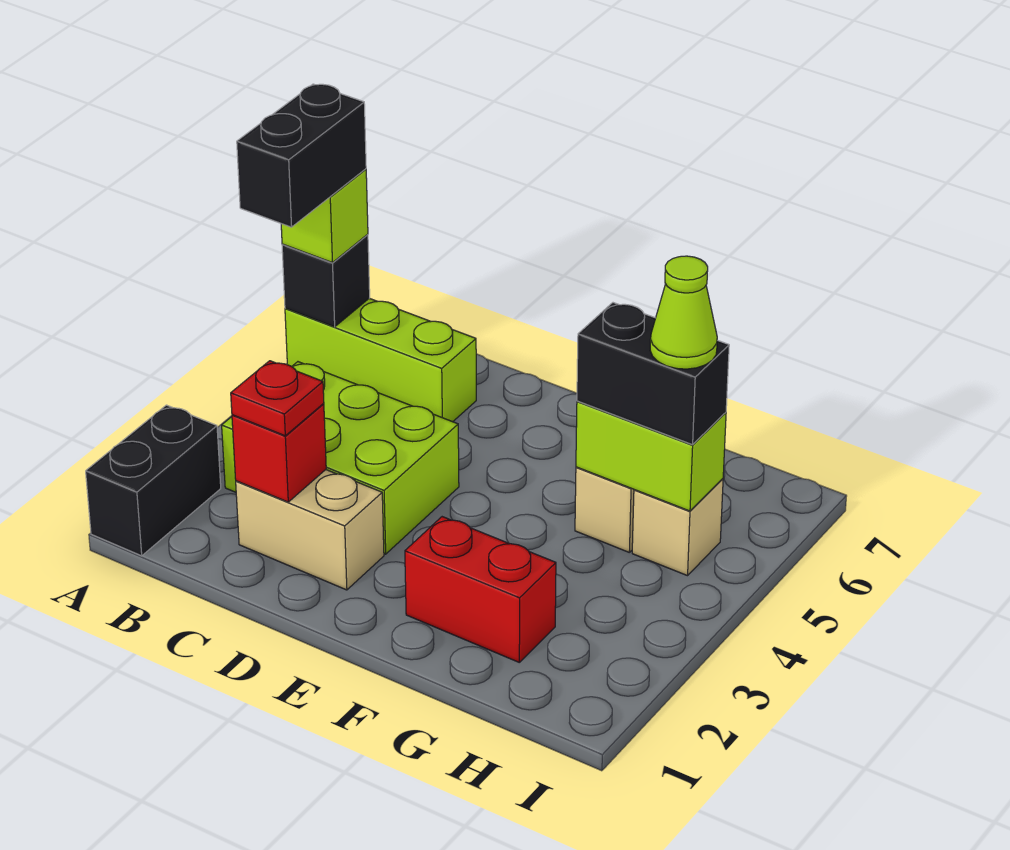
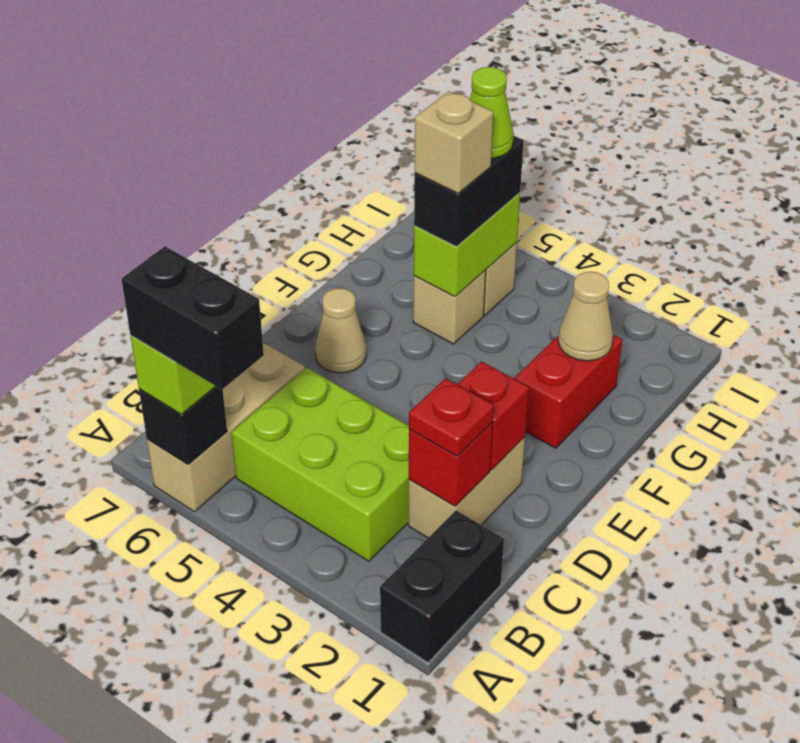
black 1x2 brick [86,405,221,556] -> black 1x2 brick turned to [380,511,504,663]
lime 1x3 brick [285,298,476,422] -> tan 1x3 brick [147,343,305,512]
lime 2x3 brick [222,362,459,554] -> lime 2x3 brick turned to [231,368,409,561]
none -> red 1x1 brick [457,362,529,470]
none -> tan 1x1 cone [315,288,366,373]
none -> tan 1x1 cone [558,272,613,361]
none -> tan 1x1 brick [415,91,493,193]

